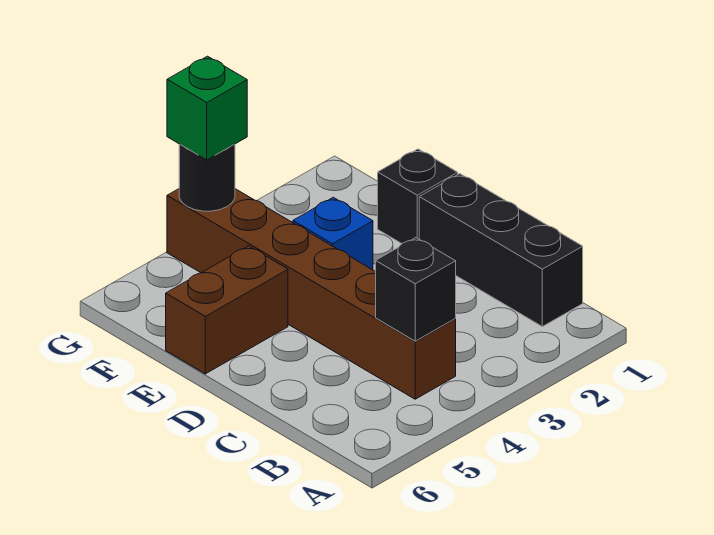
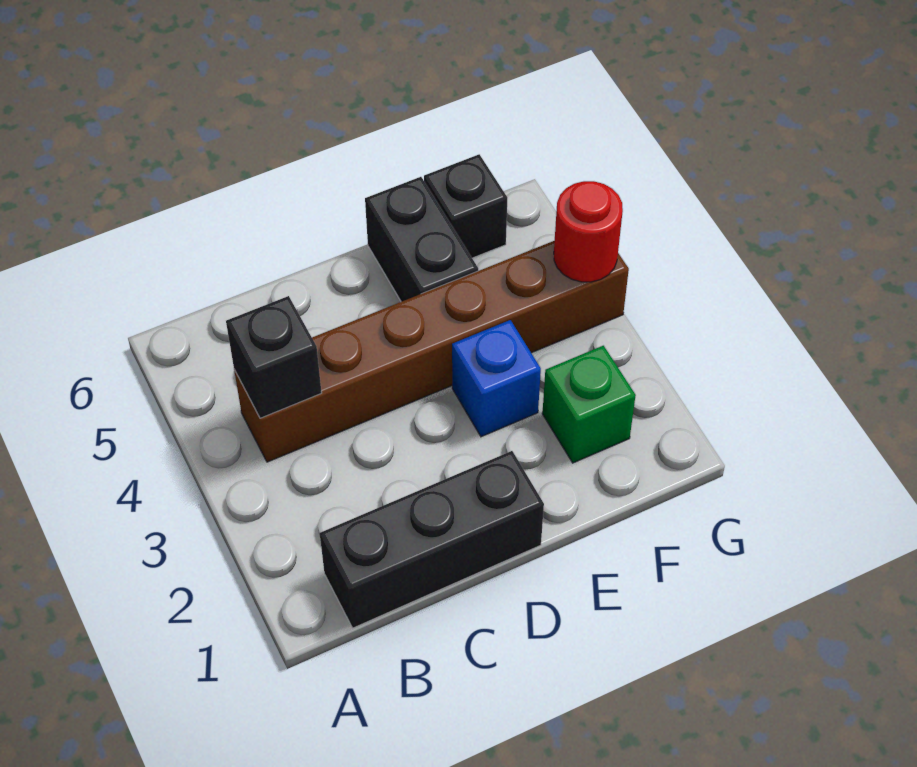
black 1x1 brick [378,149,458,244] -> black 1x1 brick moved to [424,154,507,258]
brown 1x2 brick [166,246,288,374] -> black 1x2 brick [365,177,478,302]
black 1x1 round brick [179,144,235,211] -> red 1x1 round brick [554,181,623,282]
green 1x1 brick [167,56,247,160] -> green 1x1 brick moved to [542,346,636,463]

